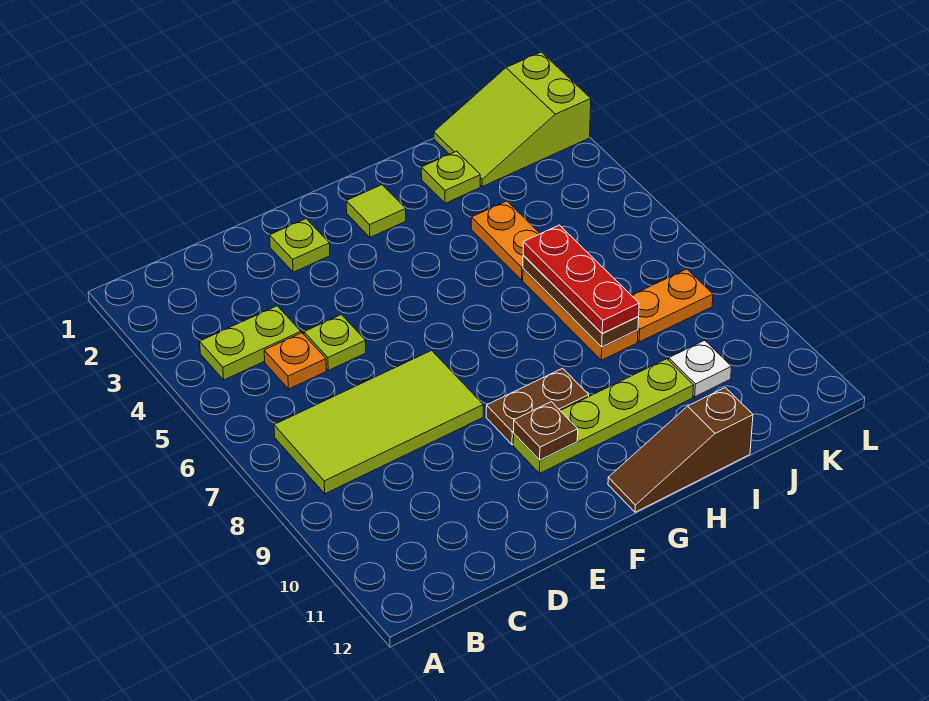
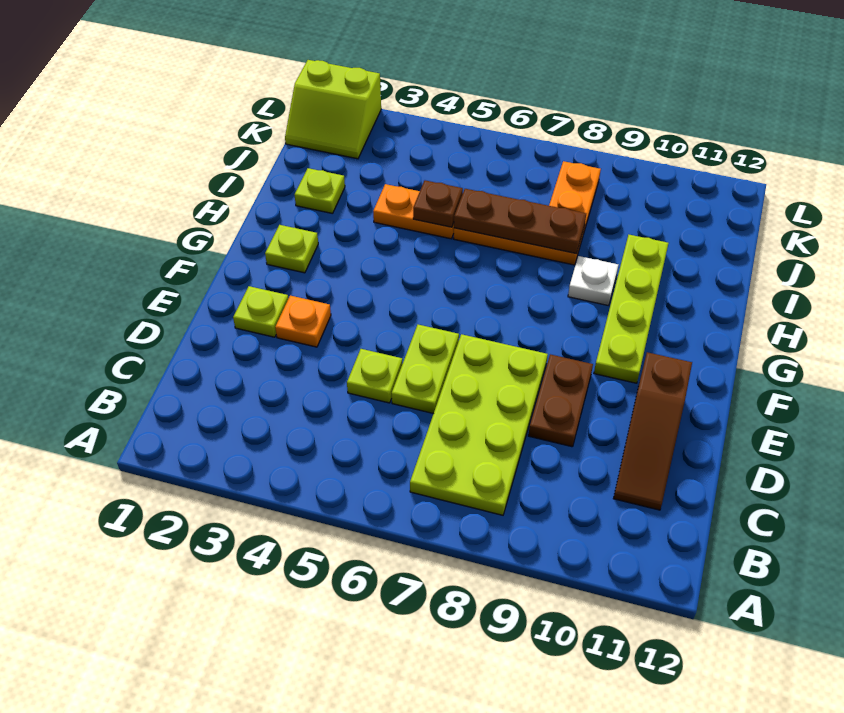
lime 1x2 plate [200,306,301,380] -> lime 1x2 plate moved to [392,325,459,414]
lime 2x4 tile [274,350,483,494] -> lime 2x4 plate [410,334,548,515]
orange 1x1 plate [264,333,326,389] -> orange 1x1 plate moved to [275,296,331,347]
brown 1x2 plate [486,368,589,445] -> brown 1x2 plate moved to [528,354,593,447]
brown 1x1 plate [514,402,578,460] -> brown 1x1 plate moved to [413,180,463,227]
lime 1x1 tile [346,185,406,237] -> lime 1x1 plate [265,225,318,273]
brown 1x3 slope [608,388,753,512] -> brown 1x3 slope moved to [613,352,692,510]
red 1x3 plate [523,225,639,334] -> none
lime 2x3 slope [434,52,591,186] -> lime 2x2 slope [285,60,381,159]
white 1x1 plate [669,340,732,397] -> white 1x1 plate moved to [568,256,618,306]

